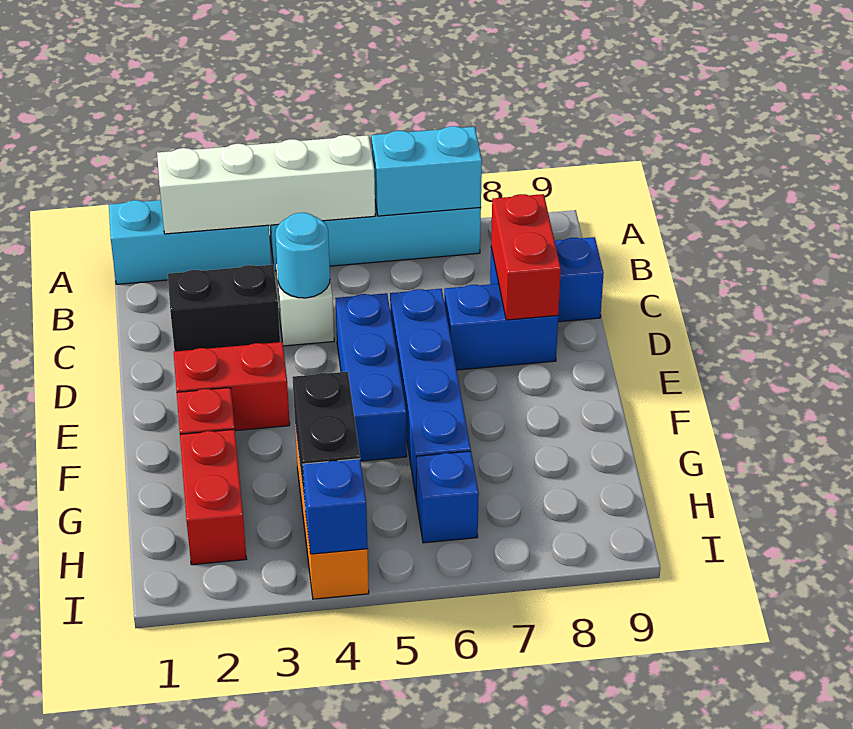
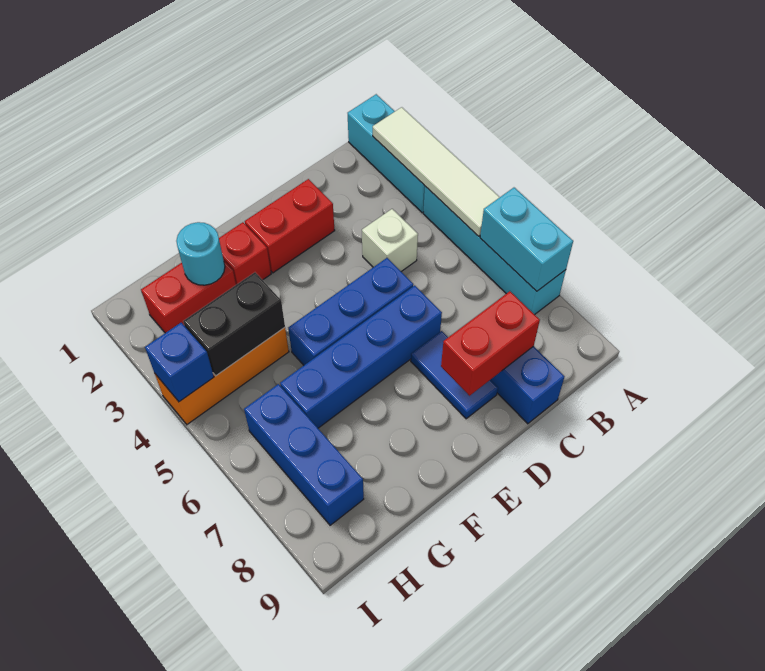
white 1x4 brick [157,135,375,234] -> white 1x4 tile [373,107,500,236]
black 1x2 brick [168,265,280,351] -> none
cyan 1x1 round brick [276,213,330,298] -> cyan 1x1 round brick moved to [176,222,225,285]
blue 1x2 brick [444,283,558,370] -> blue 1x2 tile [411,331,498,419]
red 1x2 brick [174,342,290,431] -> red 1x2 brick turned to [245,179,335,273]
blue 1x1 brick [416,451,479,543] -> blue 1x3 brick [244,384,364,525]

